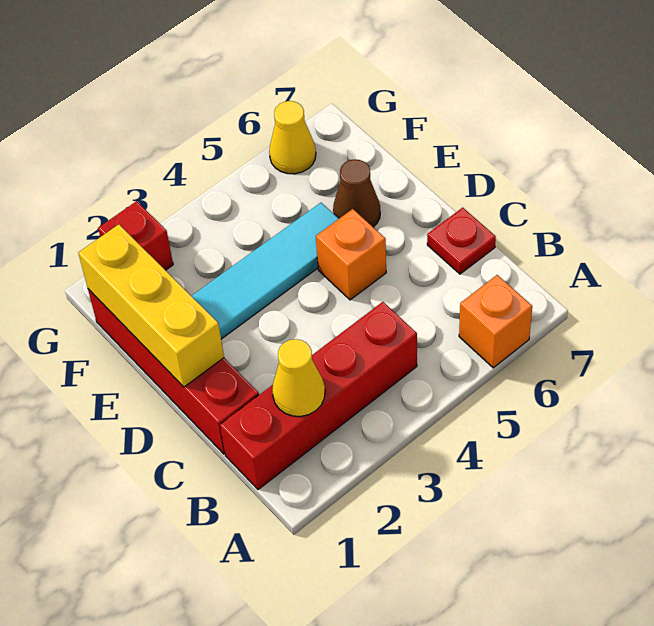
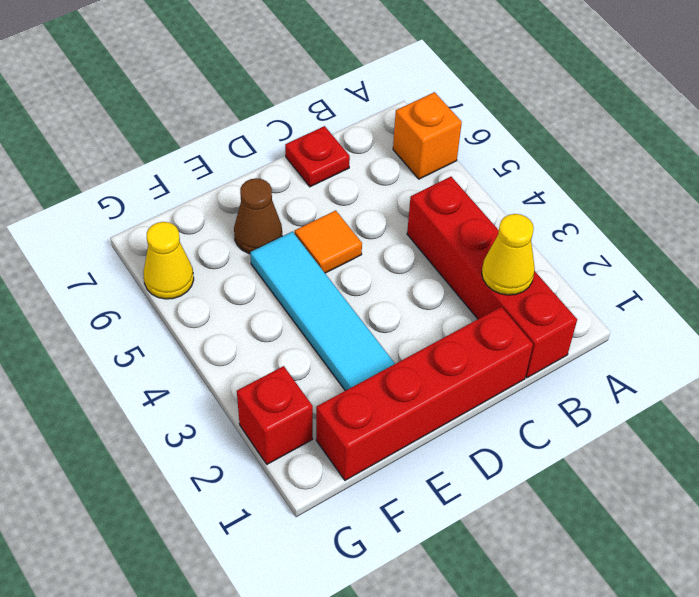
yellow 1x3 brick [78,225,224,387] -> none
orange 1x1 brick [316,209,386,300] -> orange 1x1 tile [295,210,362,273]

